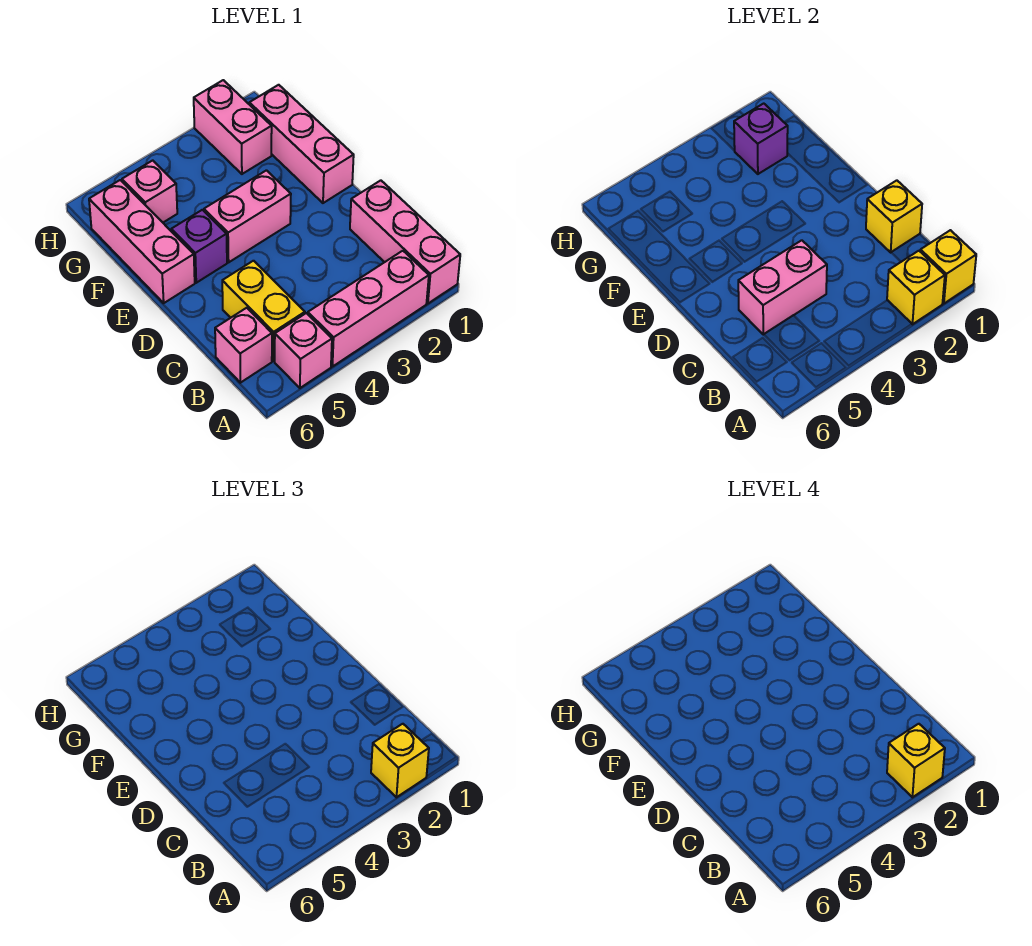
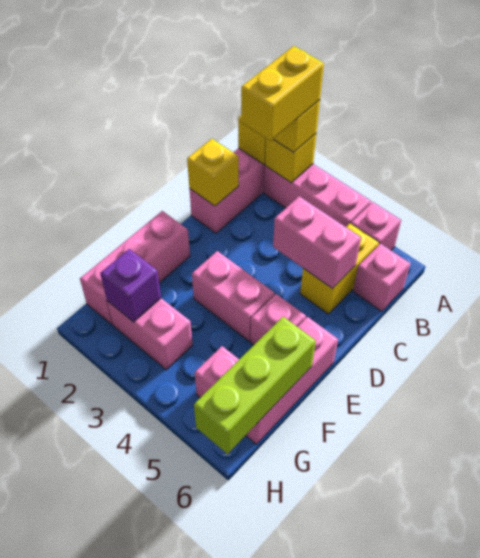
yellow 1x1 brick [887,724,945,797] -> yellow 1x2 brick [241,46,324,141]
purple 1x1 brick [171,210,227,283] -> pink 1x1 brick [251,294,306,345]
none -> lime 1x3 brick [194,317,316,454]
pink 1x2 brick [194,80,272,174] -> pink 1x2 brick turned to [107,298,193,370]

